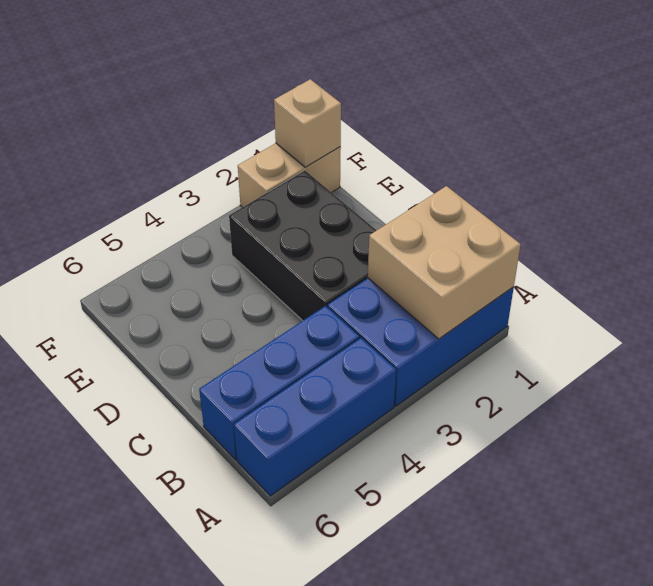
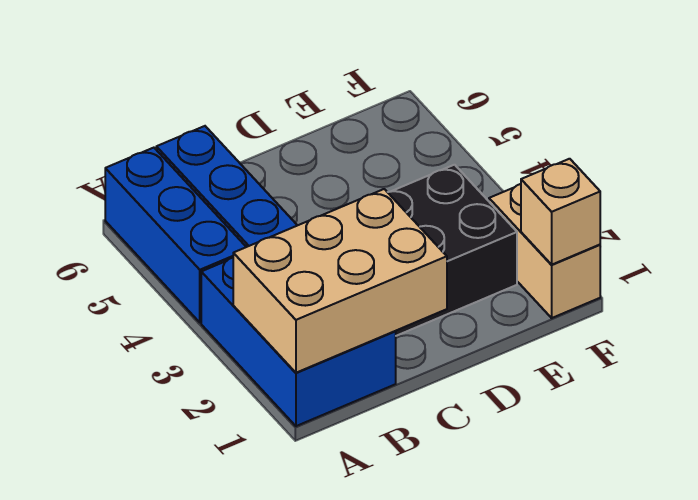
tan 2x2 brick [368,186,521,339] -> tan 2x3 brick [233,189,447,373]

